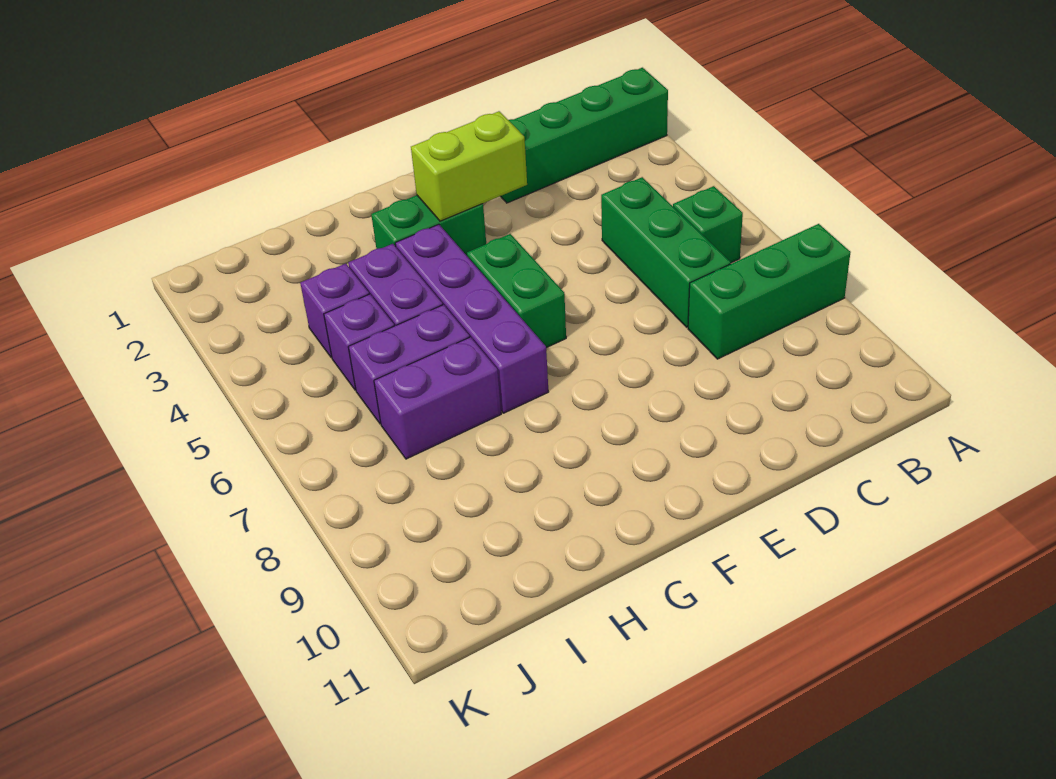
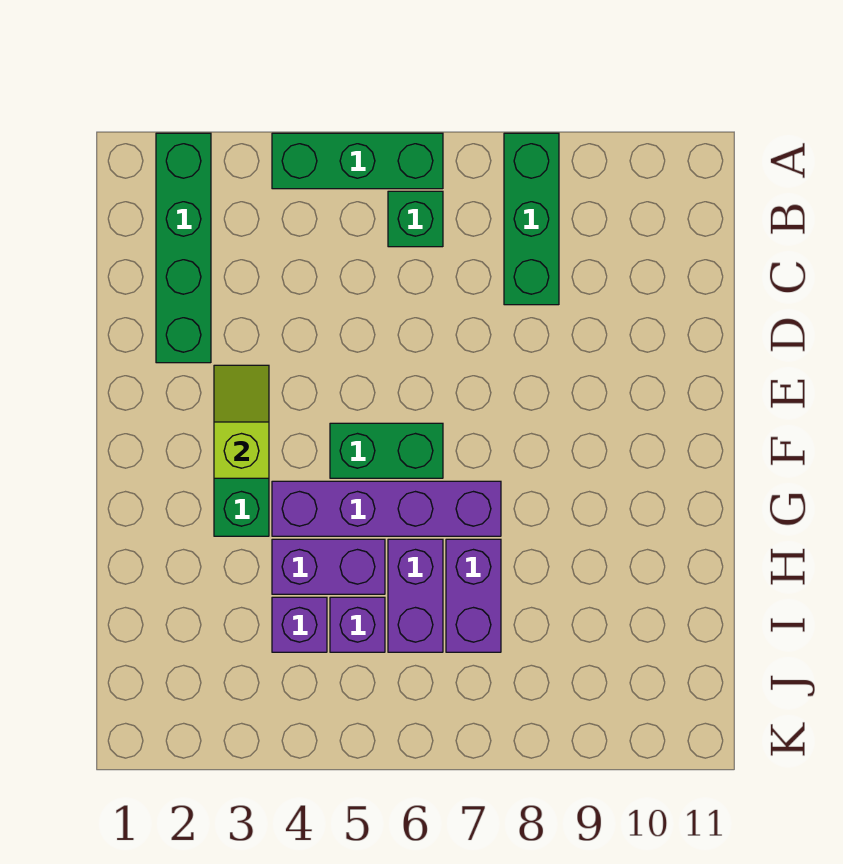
green 1x3 brick [601,177,731,327] -> green 1x3 brick moved to [272,133,443,189]
lime 1x2 brick [411,111,527,221] -> lime 1x2 slope [214,365,269,478]

